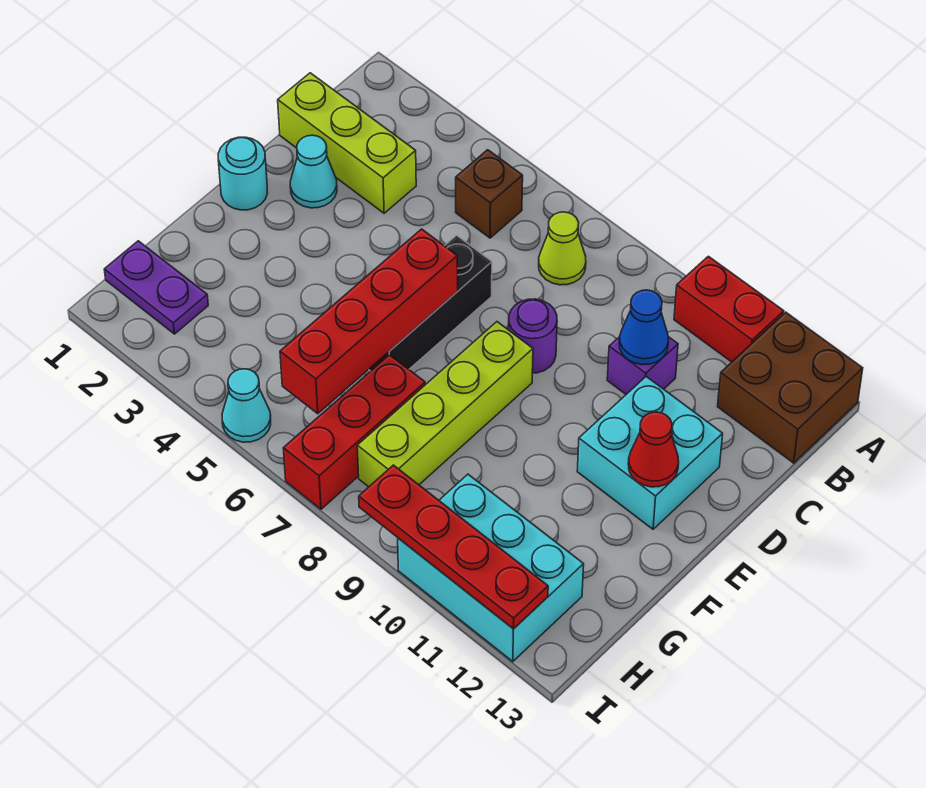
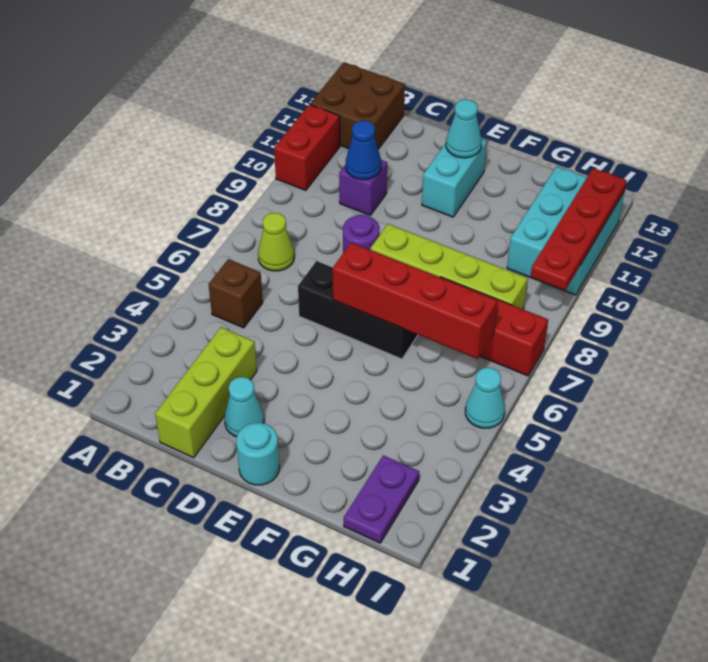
cyan 2x2 brick [577,377,723,529] -> cyan 1x2 brick [422,139,487,217]
red 1x1 cone [628,412,679,487] -> cyan 1x1 cone [446,99,481,158]

